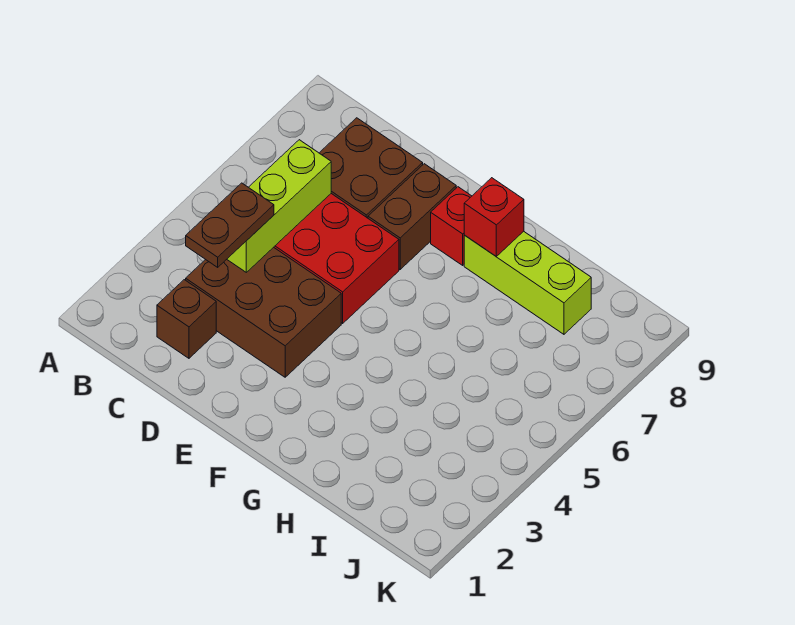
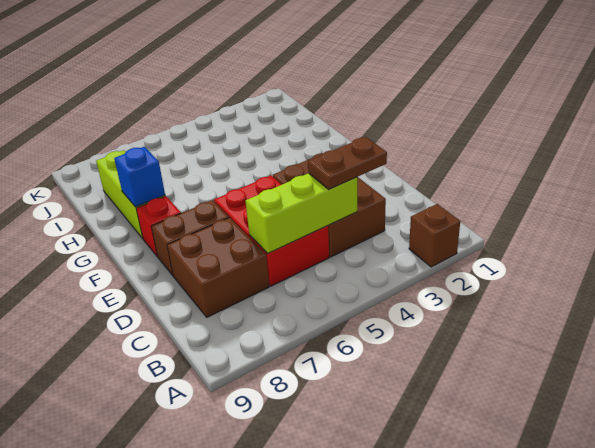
brown 1x1 brick [157,280,216,358] -> brown 1x1 brick moved to [409,204,460,267]
red 1x1 brick [464,178,524,256] -> blue 1x1 brick [114,147,165,207]

